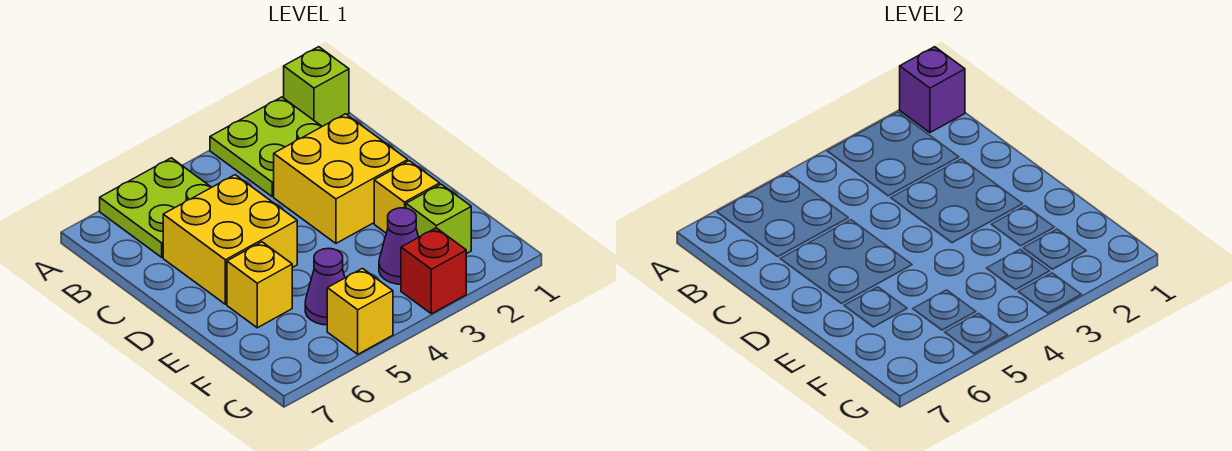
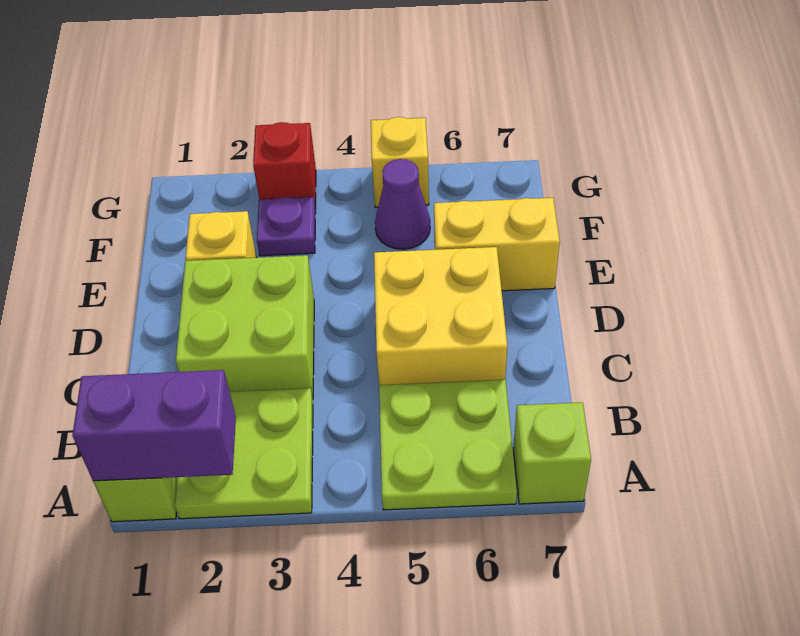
purple 1x1 brick [900,47,965,133] -> purple 1x2 brick [72,370,236,481]
yellow 2x2 brick [274,114,408,243] -> lime 2x2 brick [176,255,314,398]
yellow 1x1 brick [227,242,292,328] -> yellow 1x2 brick [434,198,560,291]
lime 1x1 brick [406,184,471,254] -> lime 1x1 brick moved to [513,402,591,504]
purple 1x1 cone [379,208,419,284] -> purple 1x1 plate [257,197,316,256]

